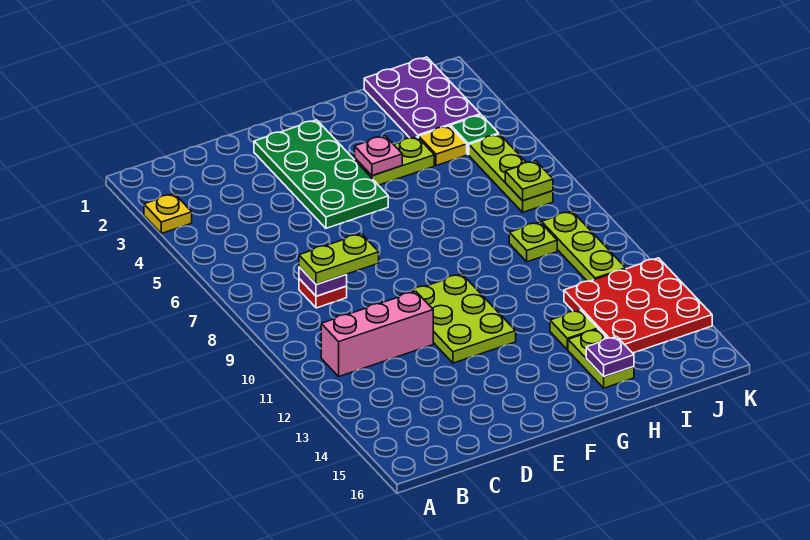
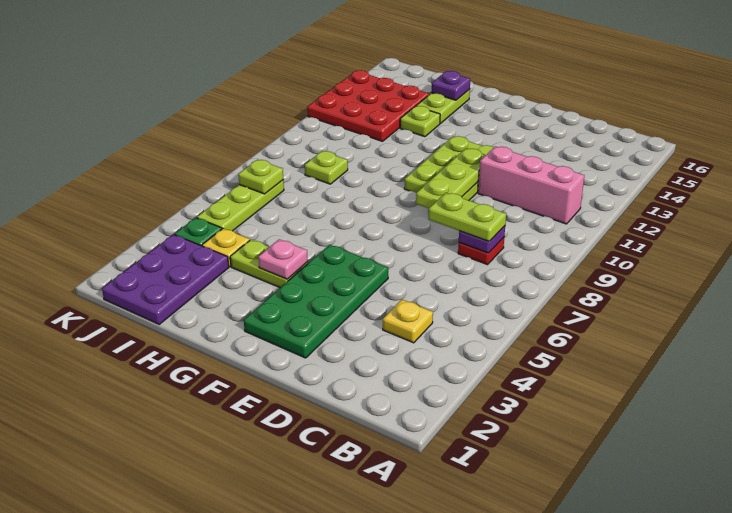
yellow 1x1 plate [144,194,192,233] -> yellow 1x1 plate moved to [383,300,433,343]
lime 1x3 plate [542,211,626,281] -> lime 1x3 plate moved to [416,148,485,208]

